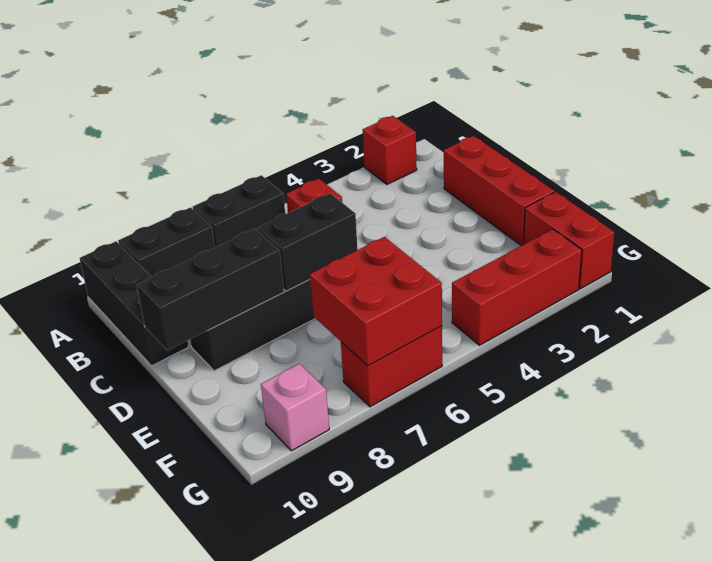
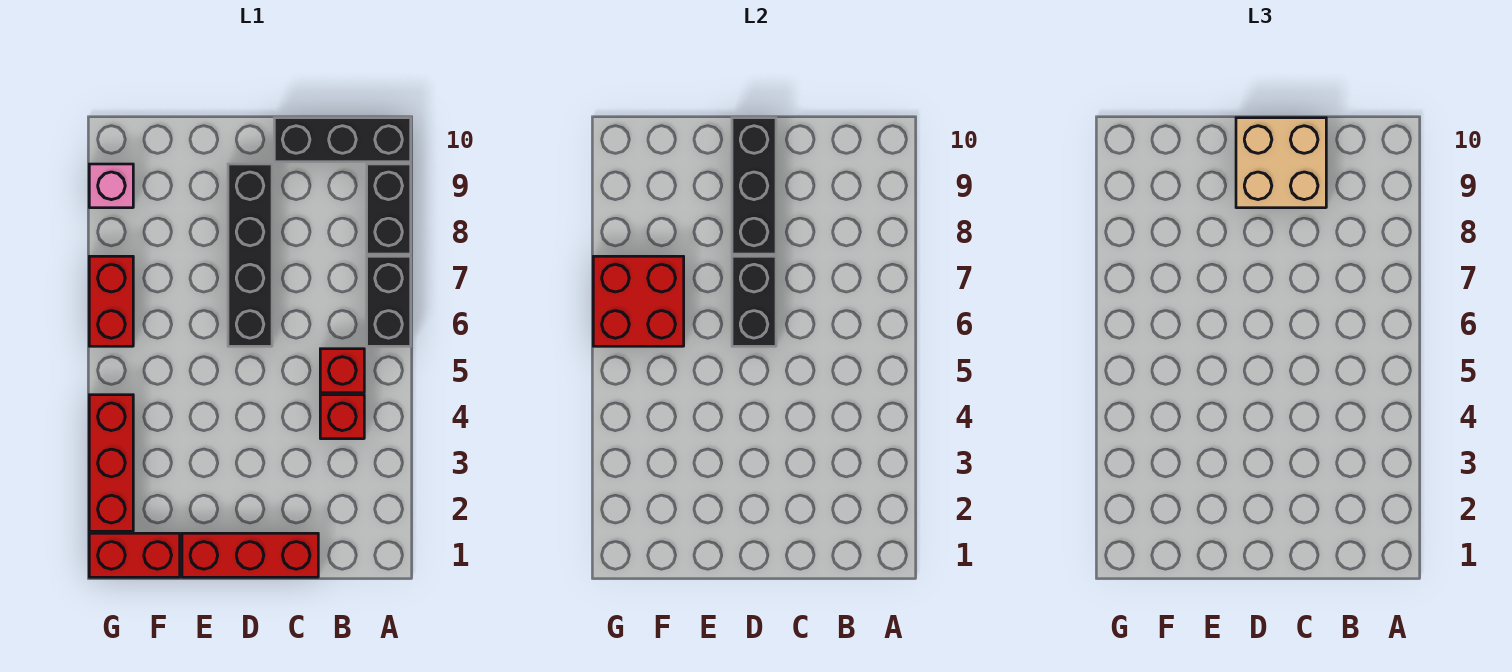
red 1x1 brick [363,116,417,184] -> red 1x1 brick moved to [320,395,364,439]
none -> tan 2x2 brick [1236,118,1326,208]

